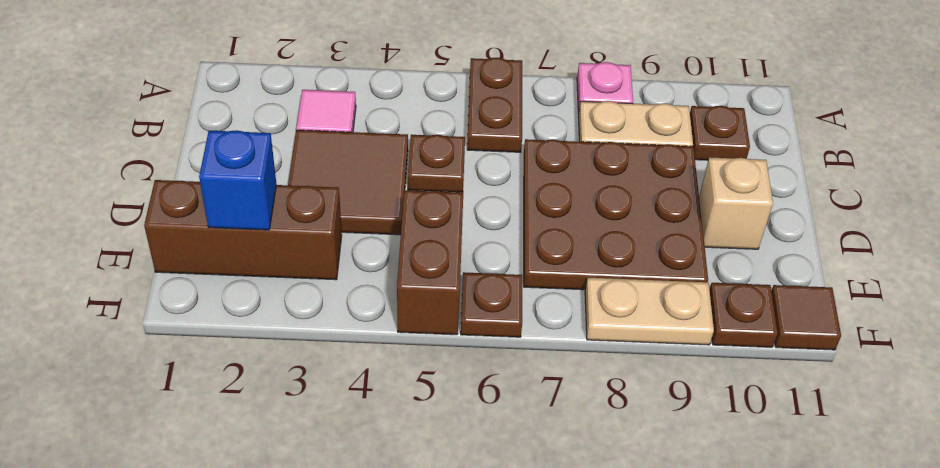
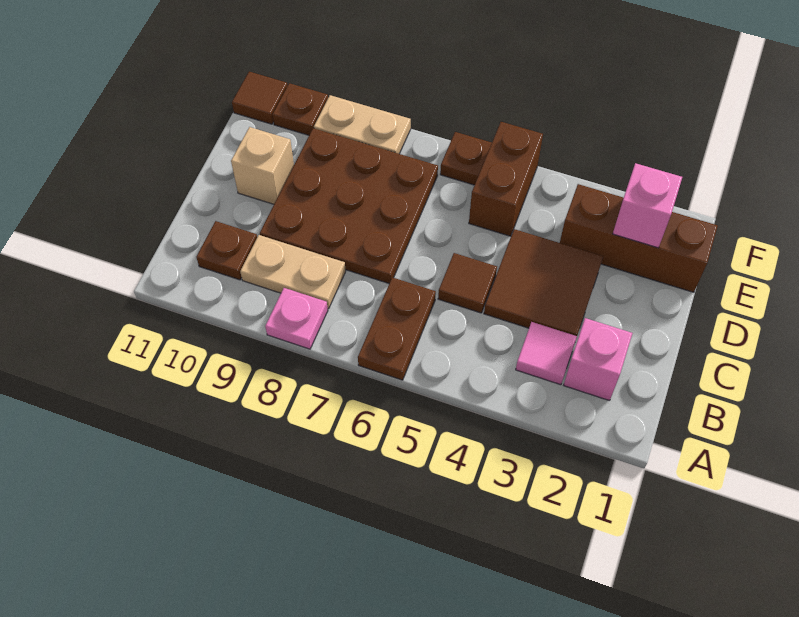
none -> pink 1x1 brick [564,318,633,401]
brown 1x1 plate [408,135,465,192] -> brown 1x1 tile [438,253,497,313]
blue 1x1 brick [199,130,277,230] -> pink 1x1 brick [613,163,682,248]

